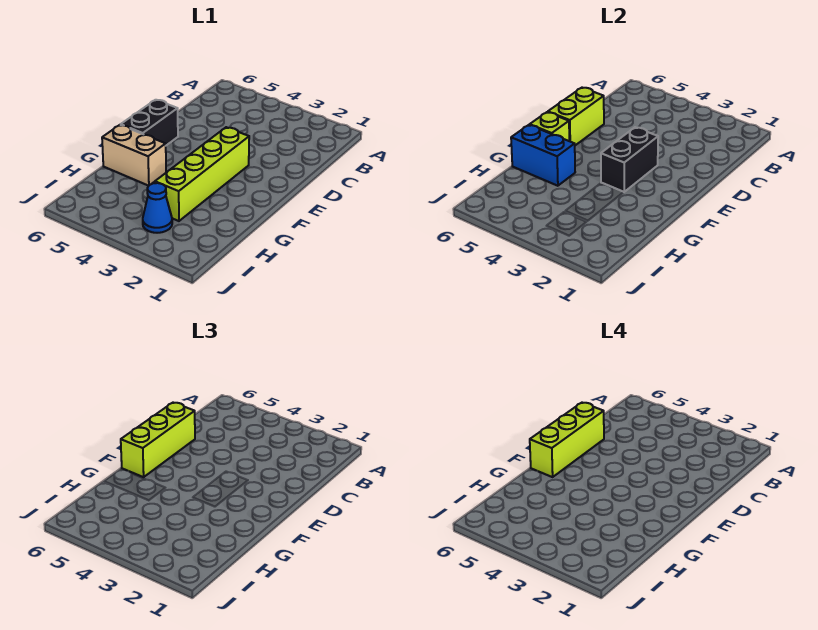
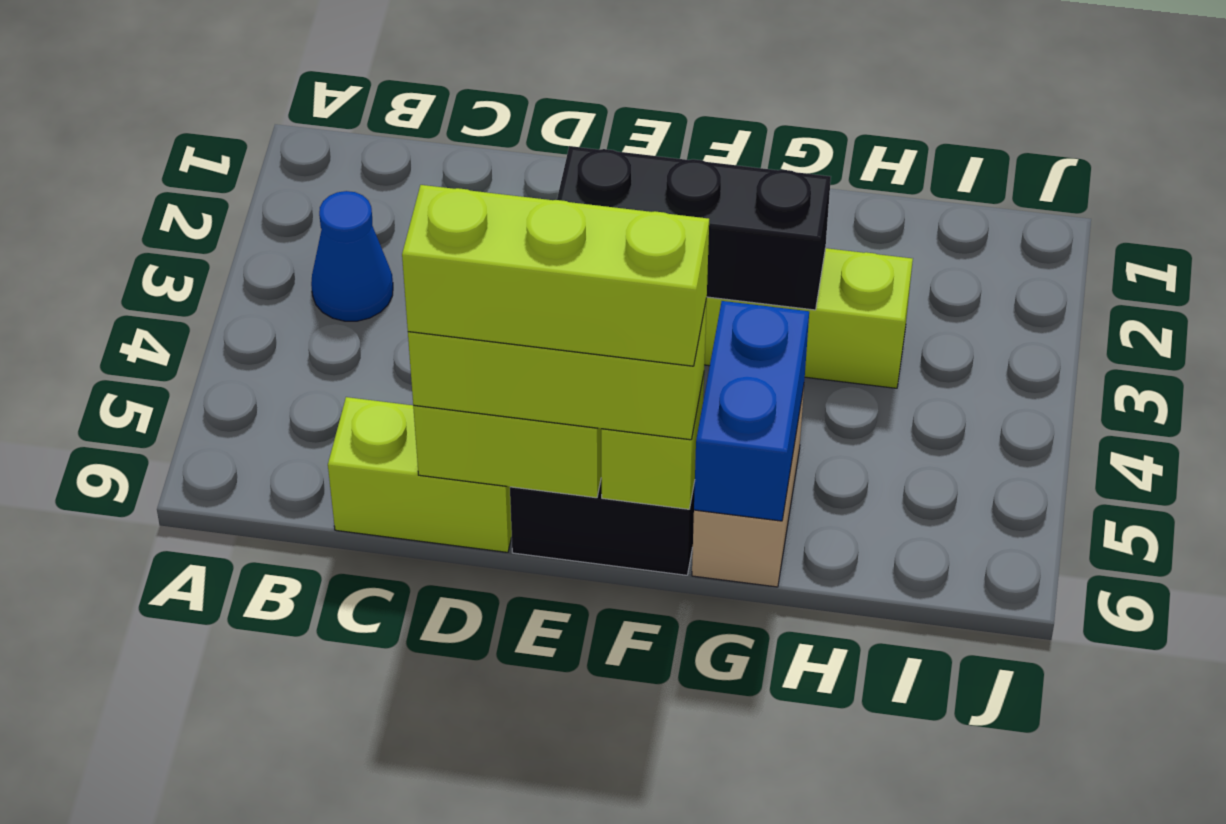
none -> lime 1x2 brick [328,397,512,552]
black 1x2 brick [601,127,658,192] -> black 1x3 brick [557,146,831,310]
blue 1x1 cone [143,183,172,233] -> blue 1x1 cone moved to [311,191,393,321]

